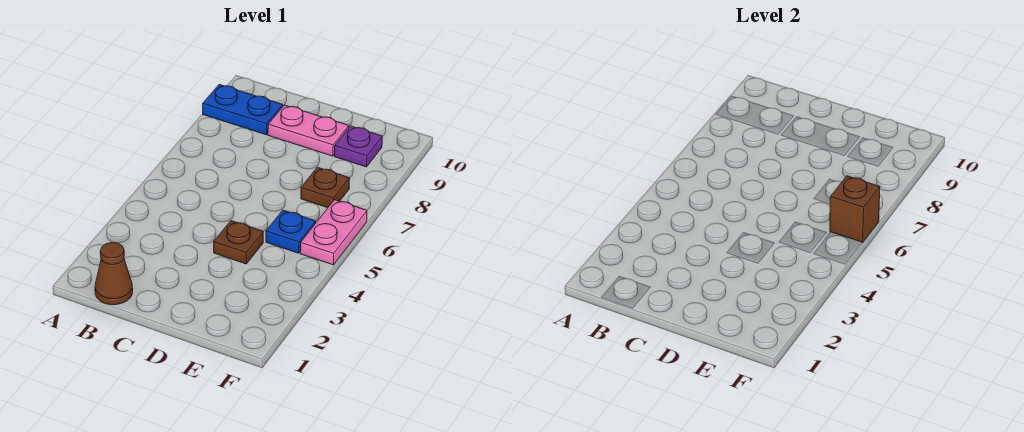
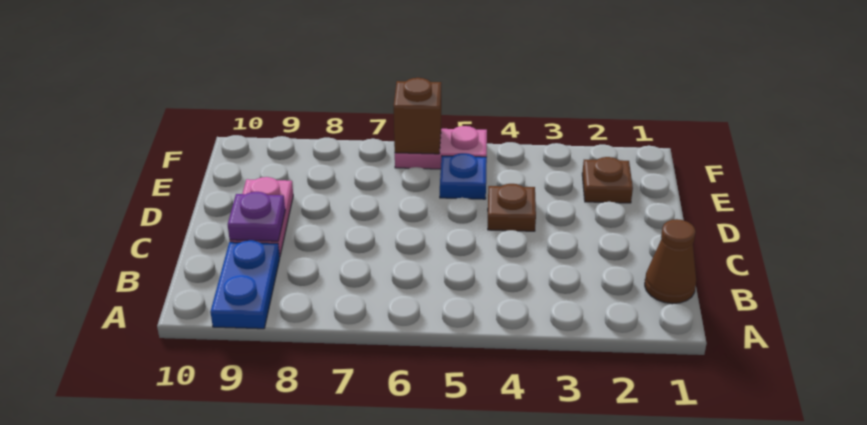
brown 1x1 plate [301,167,350,208] -> brown 1x1 plate moved to [582,157,633,203]
purple 1x1 plate [335,126,382,167] -> purple 1x1 plate moved to [228,192,285,241]

